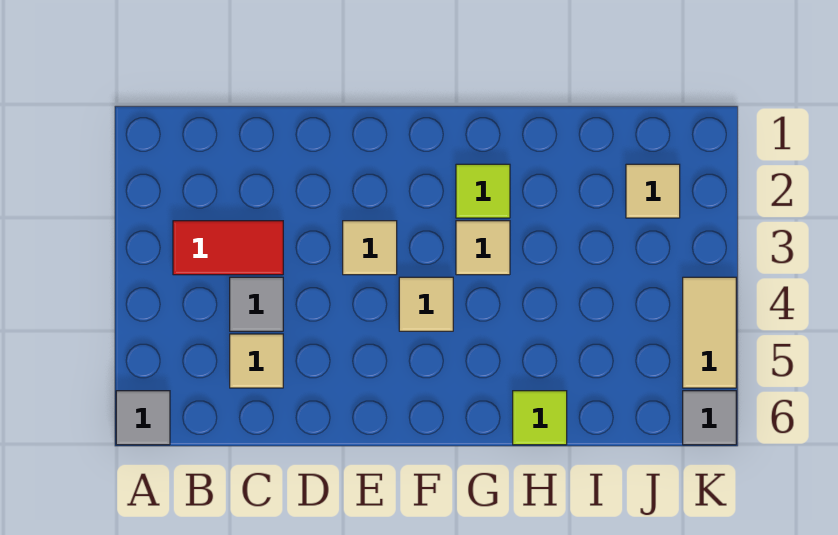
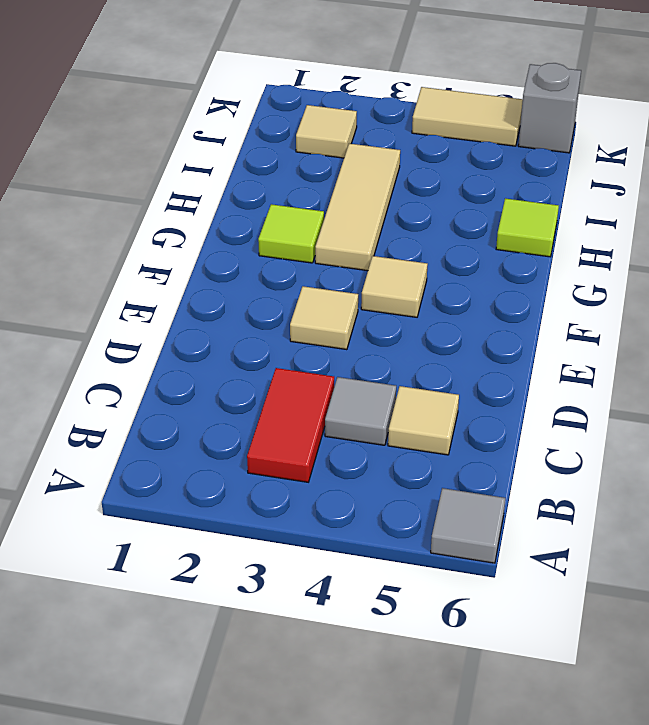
tan 1x1 tile [456,221,510,275] -> tan 1x3 tile [315,144,400,271]
grey 1x1 tile [683,391,736,445] -> grey 1x1 brick [518,63,581,153]

